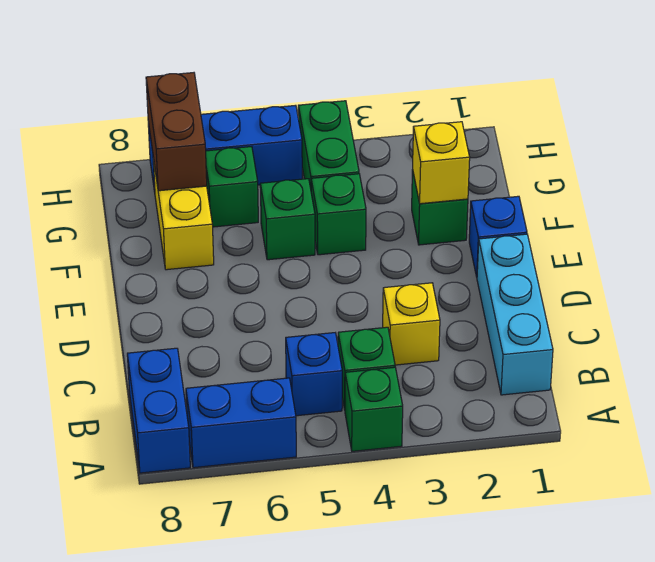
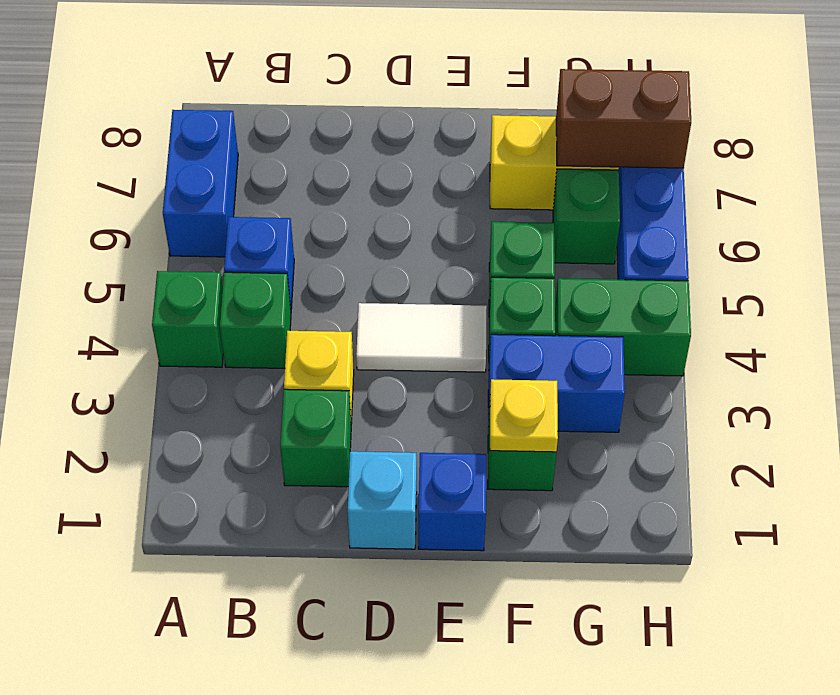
blue 1x2 brick [127,348,190,473] -> blue 1x2 brick moved to [488,334,625,432]
cyan 1x3 brick [477,234,553,395] -> cyan 1x1 brick [347,451,417,549]
none -> green 1x1 brick [280,389,351,487]
none -> white 1x2 tile [356,303,487,372]
yellow 1x1 brick [413,122,470,204] -> yellow 1x1 plate [490,379,558,452]

